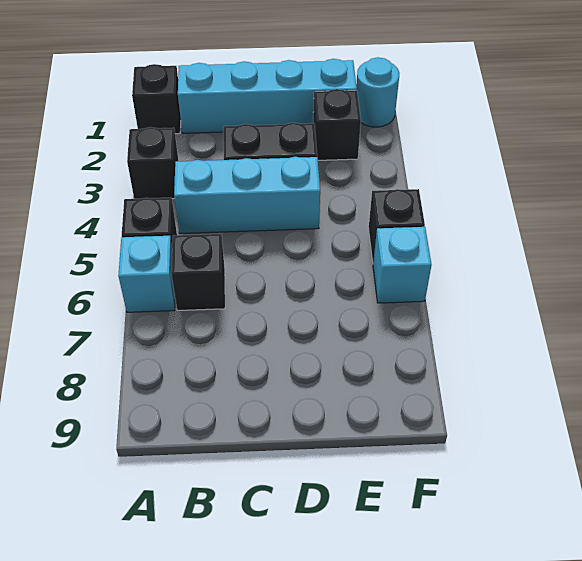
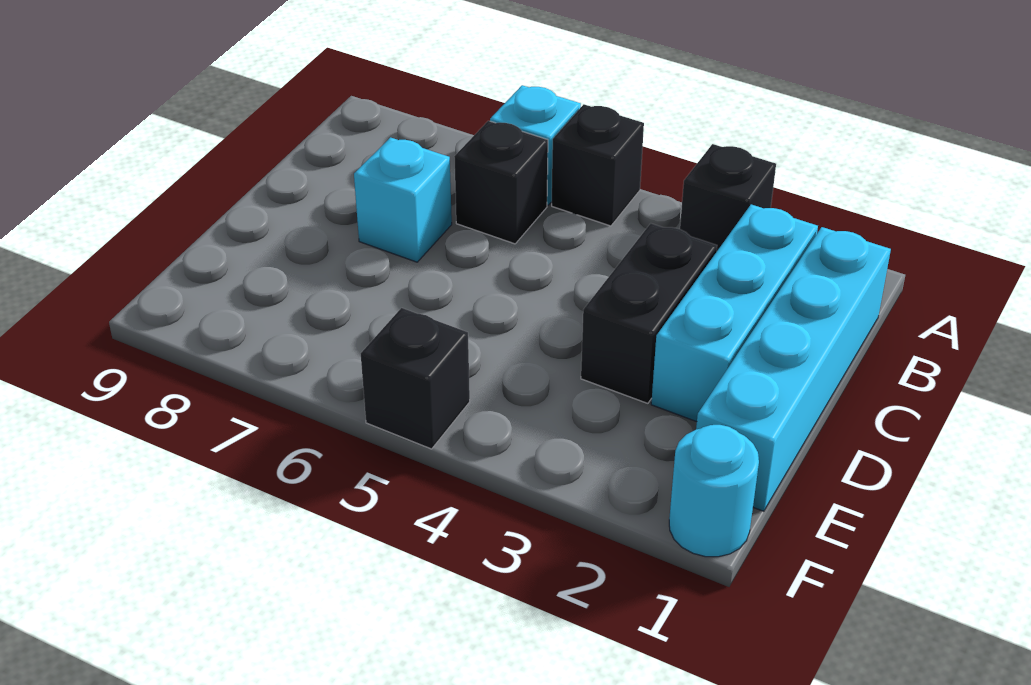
black 1x1 brick [132,64,181,134] -> none
cyan 1x3 brick [174,157,320,234] -> cyan 1x3 brick moved to [651,204,818,422]
black 1x1 brick [313,89,361,160] -> none
cyan 1x1 brick [373,227,431,303] -> cyan 1x1 brick moved to [354,137,452,262]

